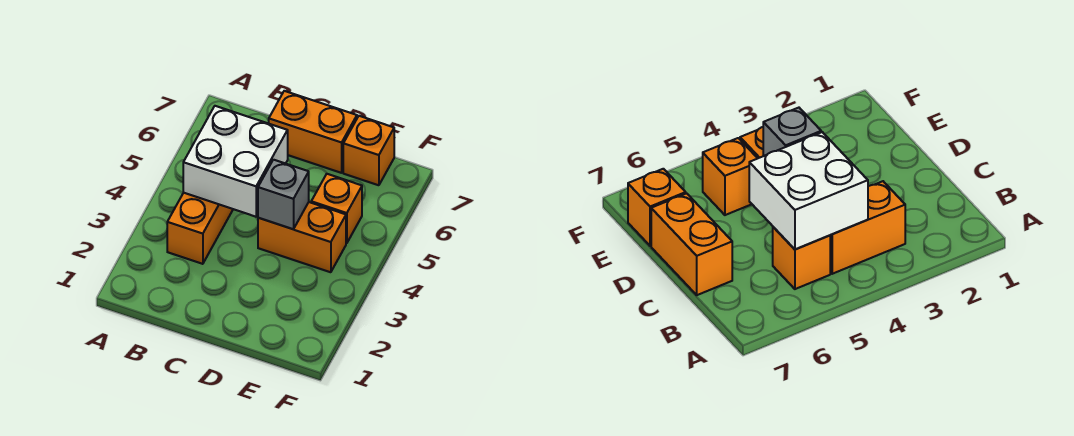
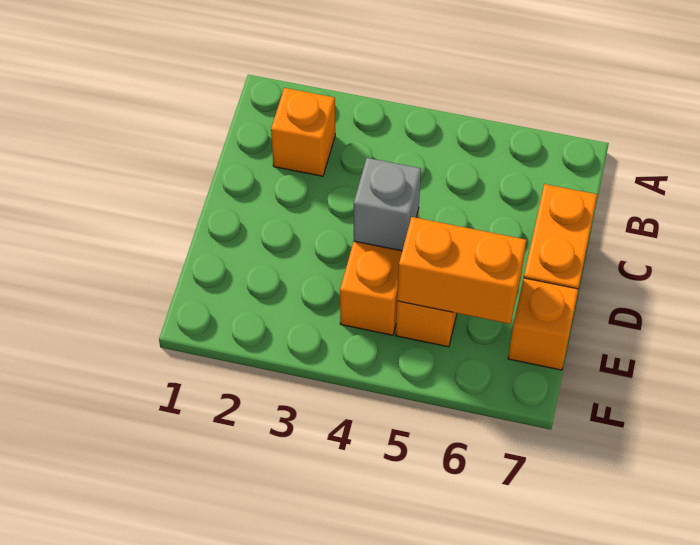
orange 1x2 brick [167,193,233,264] -> orange 1x2 brick moved to [397,217,526,324]
white 2x2 brick [183,106,288,217] -> none
orange 1x1 brick [773,227,830,289] -> orange 1x1 brick moved to [271,88,335,176]

